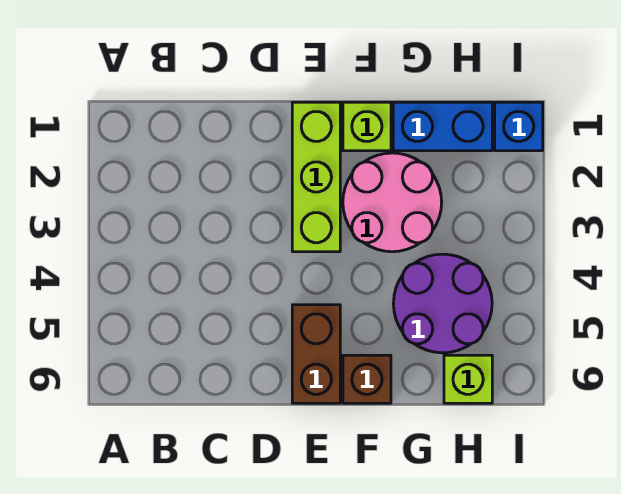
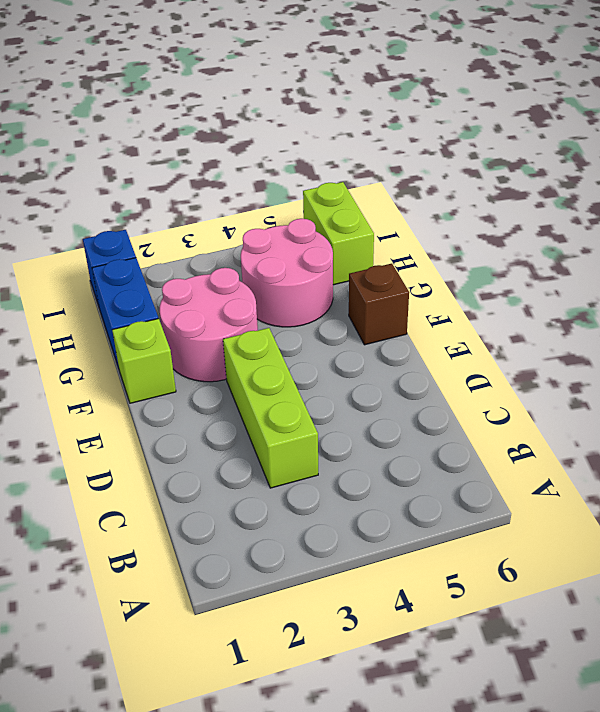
lime 1x3 brick [292,102,340,252] -> lime 1x3 brick turned to [223,328,318,488]
brown 1x2 brick [292,305,340,403] -> none
purple 2x2 round brick [393,254,492,353] -> pink 2x2 round brick [241,219,333,327]
lime 1x1 brick [444,355,492,403] -> lime 1x2 brick [303,182,374,285]

